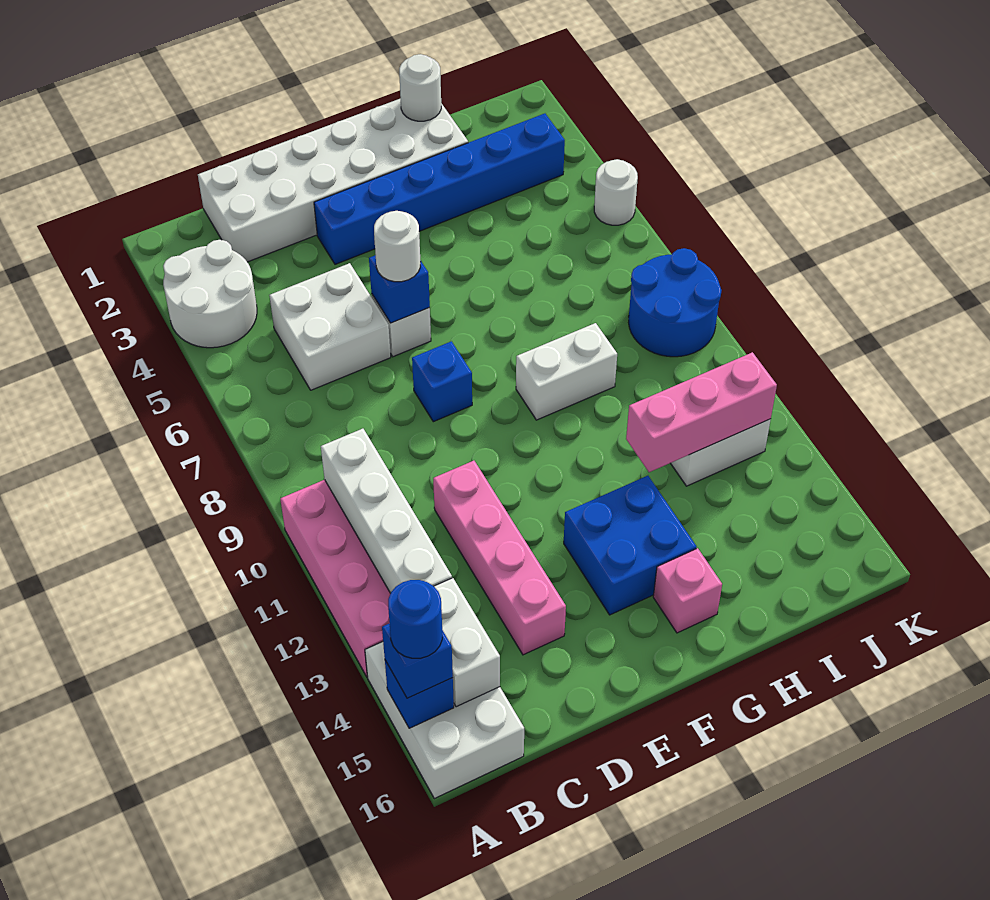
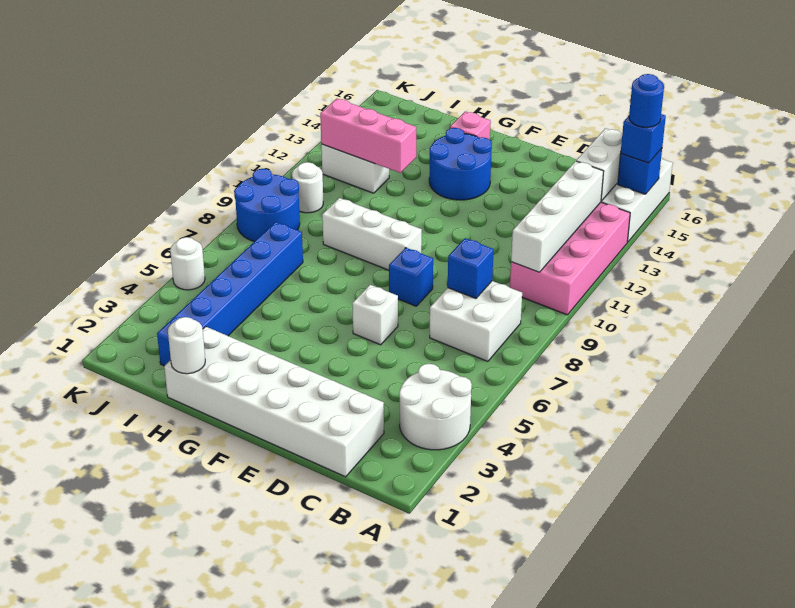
white 2x2 brick [269,263,391,390] -> white 2x2 brick moved to [430,281,522,361]
pink 1x4 brick [433,461,566,655] -> none
blue 1x6 brick [314,114,565,264] -> blue 1x6 brick turned to [157,222,303,366]
blue 1x1 brick [369,255,430,323] -> blue 1x1 brick moved to [448,238,494,299]
white 1x1 round brick [374,211,420,282] -> white 1x1 round brick moved to [292,162,323,213]
blue 2x2 brick [564,476,697,615] -> blue 2x2 round brick [429,128,492,200]
white 1x2 brick [516,323,617,420] -> white 1x3 brick [322,198,422,270]

